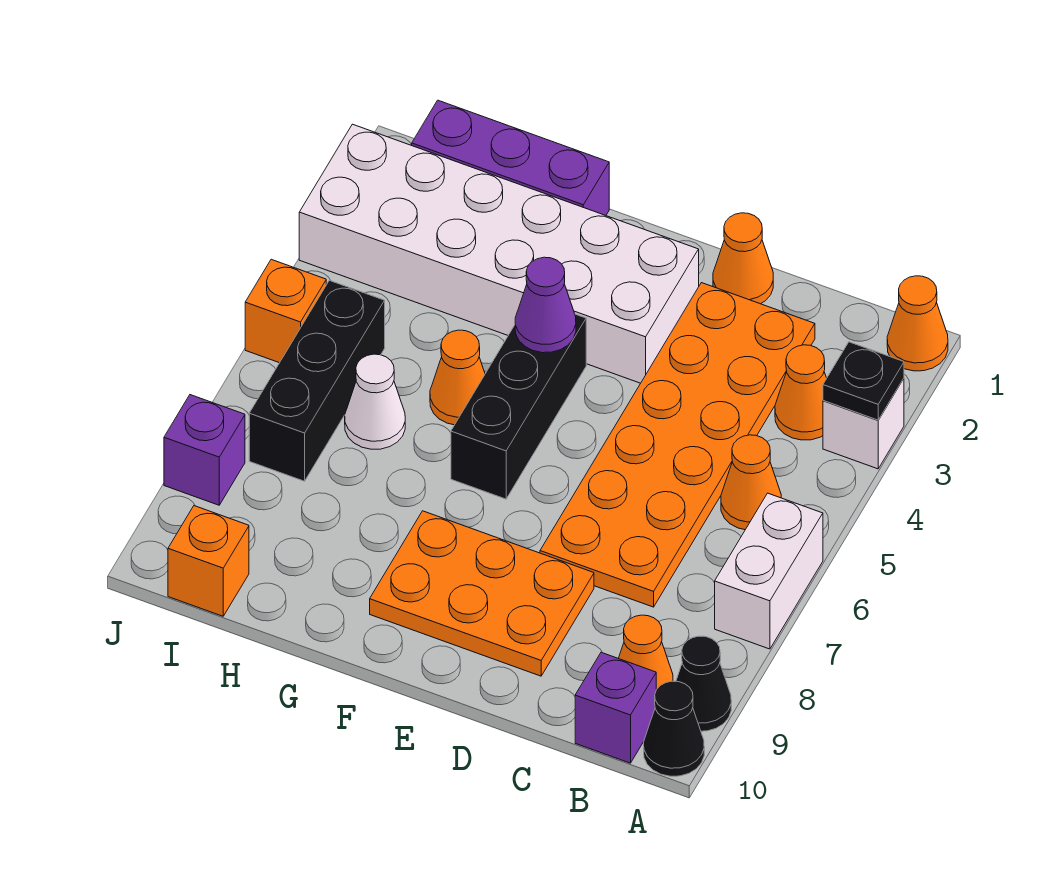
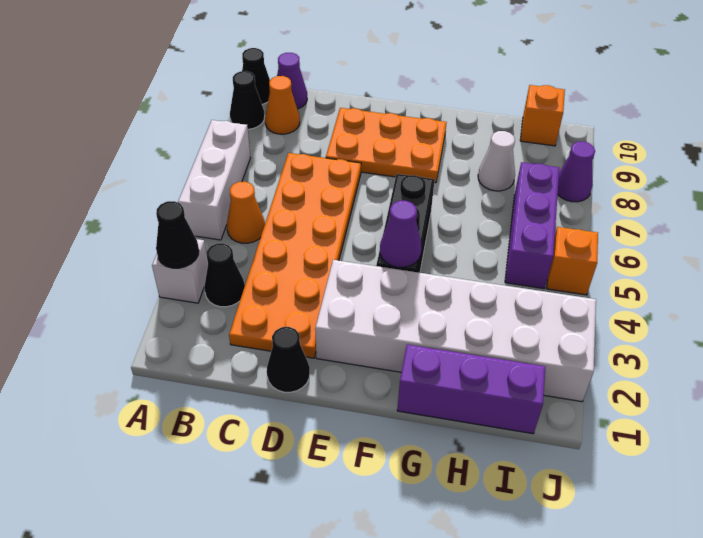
orange 1x1 cone [887,276,948,371] -> none
black 1x1 plate [823,342,904,420] -> black 1x1 cone [156,201,199,268]
white 1x2 brick [715,493,823,649] -> white 1x3 brick [178,120,250,240]
orange 1x1 cone [775,345,827,440] -> black 1x1 cone [204,243,245,307]
purple 1x1 brick [575,652,656,763] -> purple 1x1 cone [277,53,307,109]
orange 1x1 cone [713,213,773,304] -> black 1x1 cone [267,327,310,392]
orange 1x1 cone [430,330,485,425] -> none
white 1x1 cone [345,354,405,449] -> white 1x1 cone moved to [478,131,515,191]
black 1x3 brick [249,280,385,481] -> purple 1x3 brick [505,162,559,288]
purple 1x1 brick [164,395,245,505] -> purple 1x1 cone [558,141,595,202]

